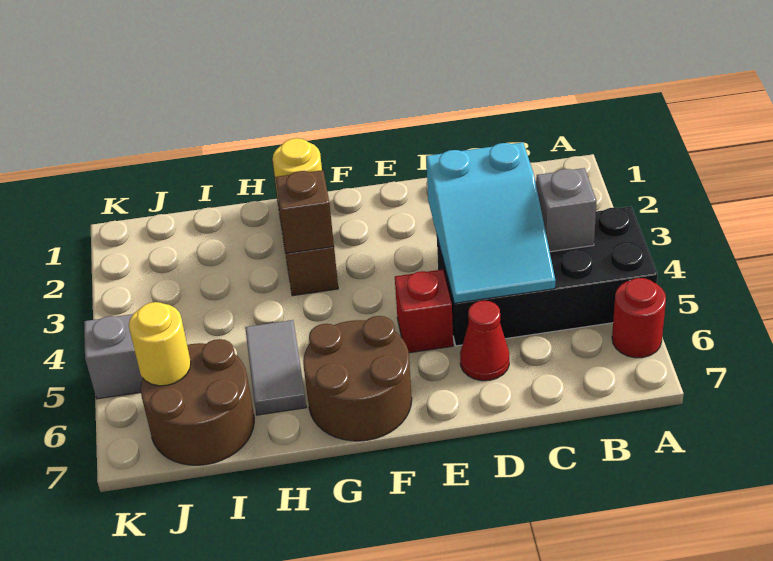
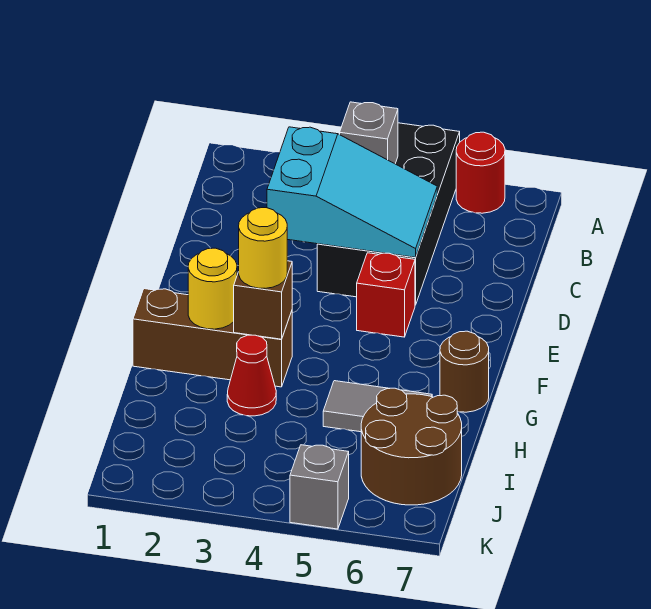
red 1x1 cone [460,301,509,381] -> red 1x1 cone moved to [227,335,276,416]
brown 2x2 round brick [303,316,412,441] -> brown 1x1 round brick [440,331,489,412]
yellow 1x1 round brick [129,302,191,386] -> yellow 1x1 round brick moved to [239,208,287,288]

